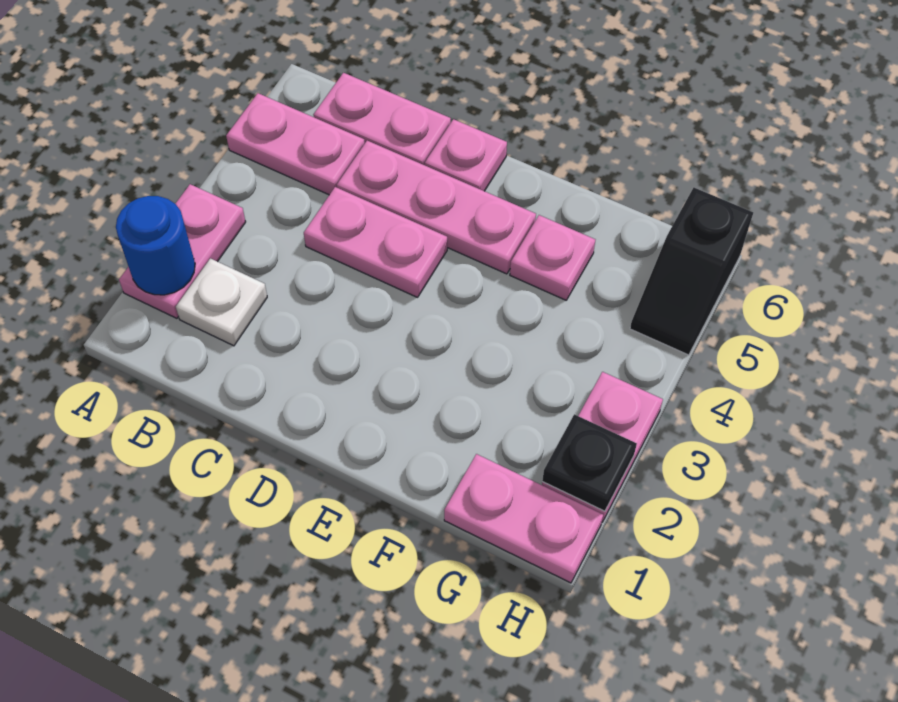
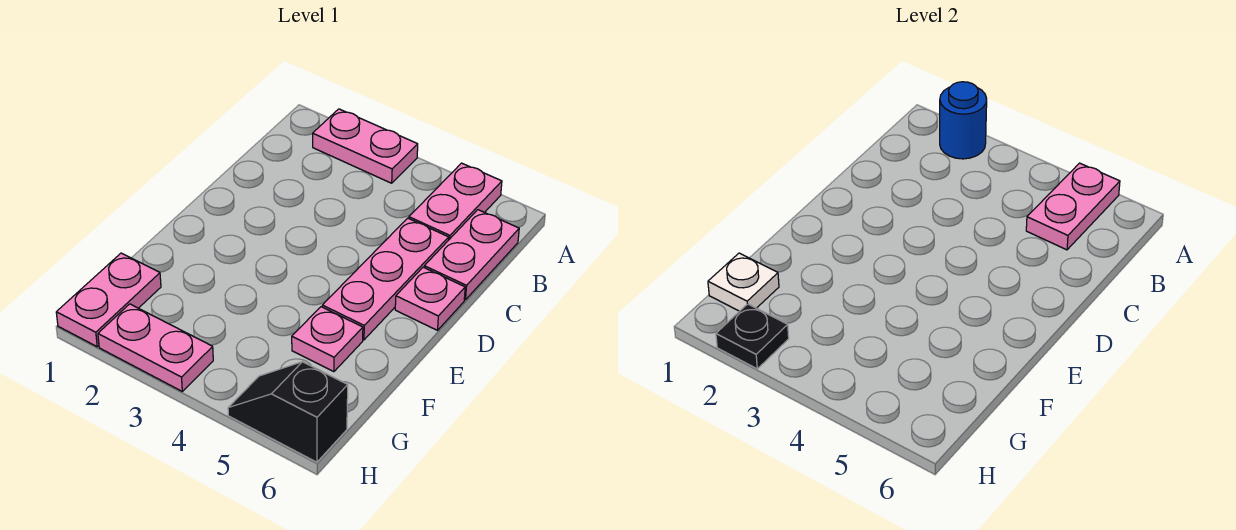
white 1x1 plate [176,258,267,346] -> white 1x1 plate moved to [708,253,779,311]
pink 1x2 plate [304,187,447,297] -> pink 1x2 plate moved to [1026,163,1120,250]

